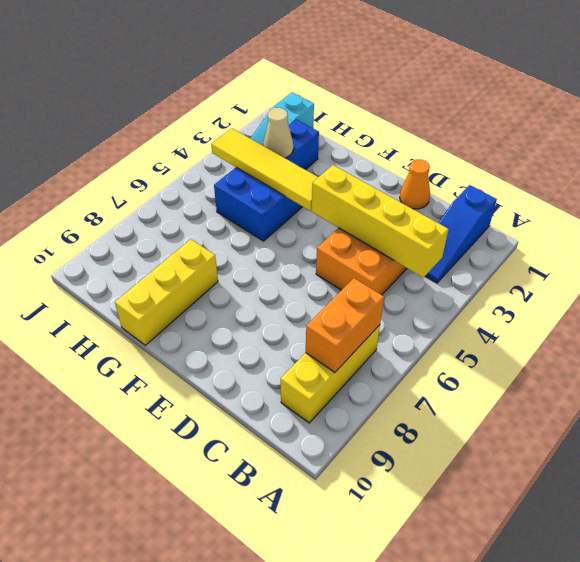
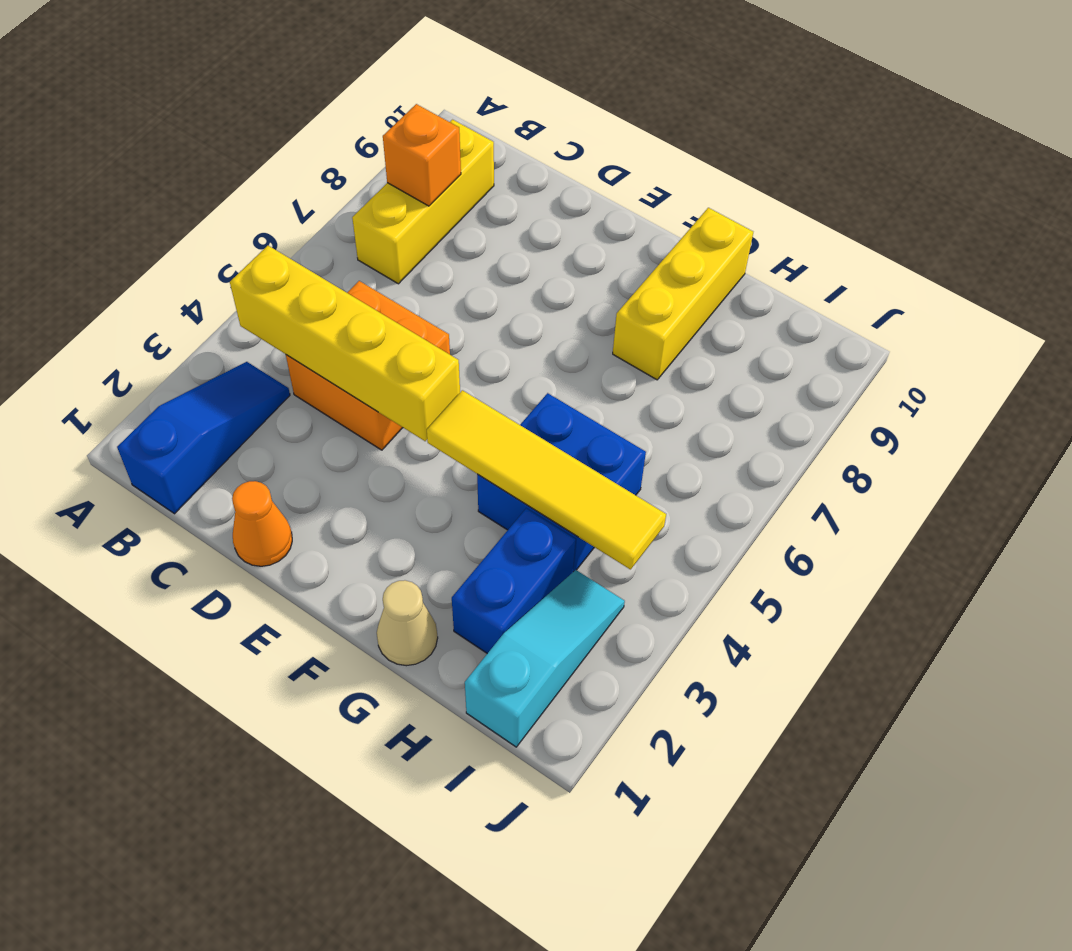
orange 1x2 brick [306,278,384,372] -> orange 1x1 brick [383,104,461,206]
tan 1x1 cone [263,108,293,158] -> tan 1x1 cone moved to [377,580,438,666]

